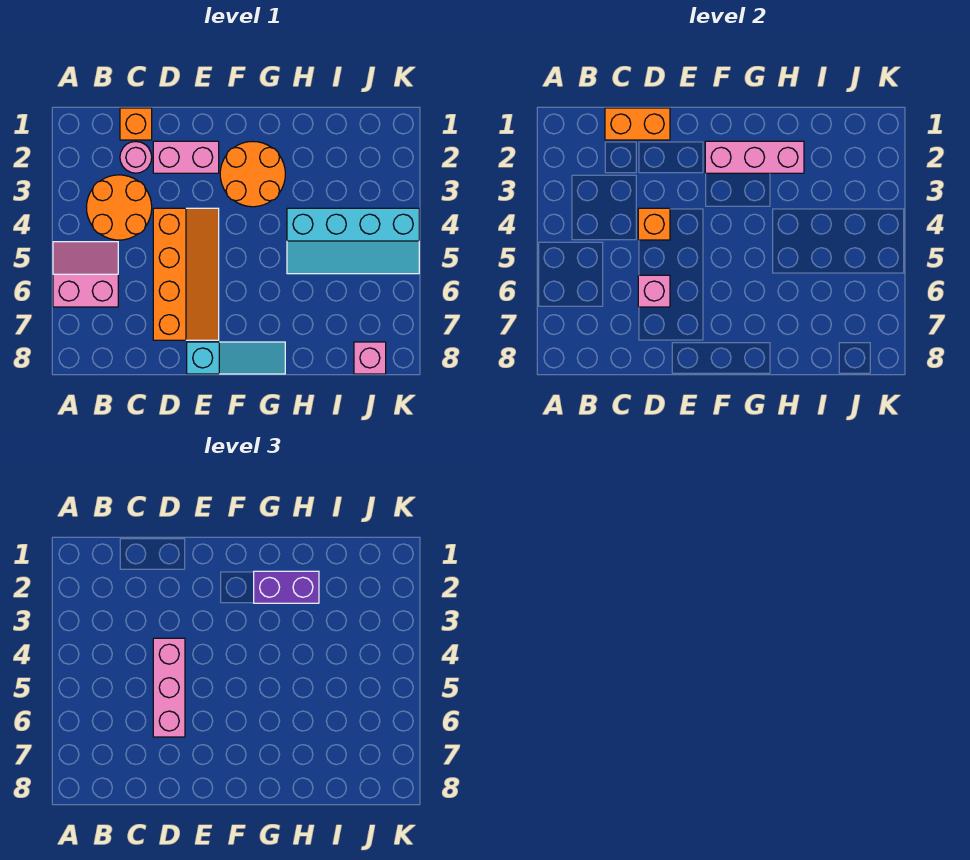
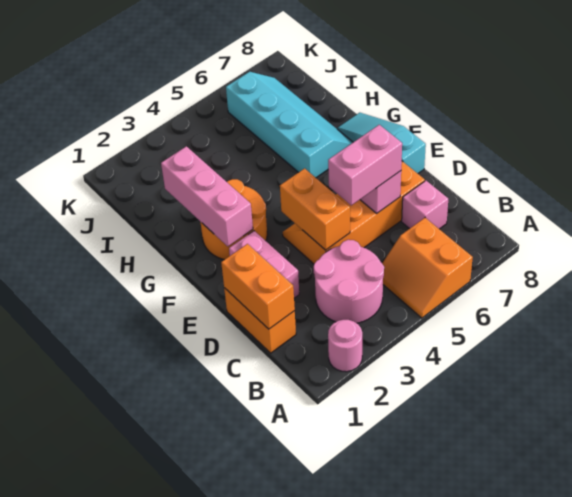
pink 2x2 slope [53,242,118,307] -> orange 2x2 slope [382,218,473,318]
orange 2x2 round brick [86,175,152,240] -> pink 2x2 round brick [314,240,384,323]
orange 1x1 brick [120,108,152,140] -> orange 1x2 brick [224,288,296,353]
pink 1x1 round brick [120,142,152,173] -> pink 1x1 round brick moved to [328,320,362,372]
orange 1x1 brick [638,208,670,240] -> orange 1x2 brick [280,168,350,250]
pink 1x3 brick [153,638,185,737] -> pink 1x2 brick [328,125,402,205]
purple 1x2 brick [254,571,319,603] -> none
cyan 2x4 slope [287,208,419,274] -> cyan 2x4 slope moved to [226,72,353,178]
pink 1x1 brick [354,342,386,374] -> pink 1x1 brick moved to [402,181,448,229]

